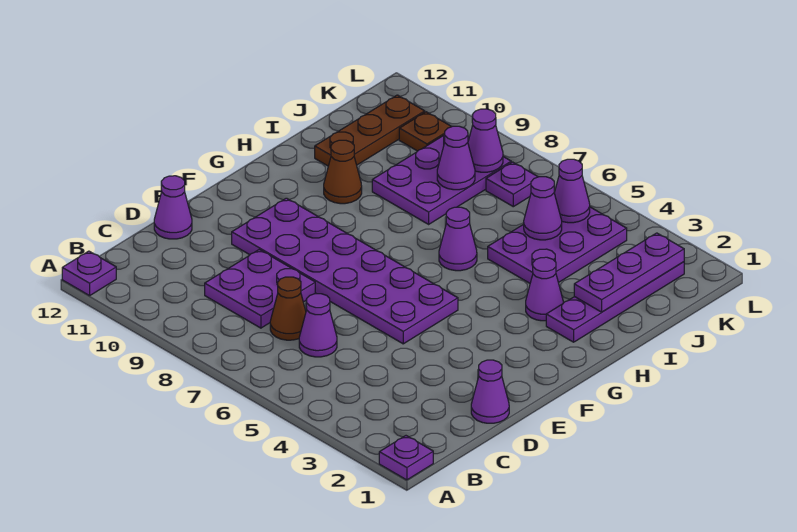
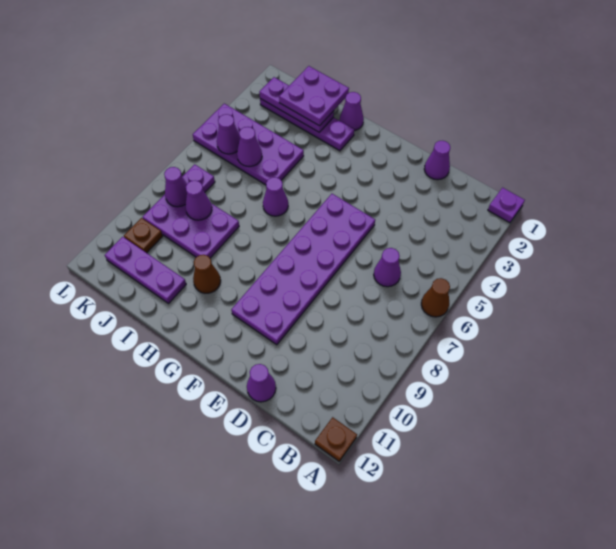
purple 1x1 plate [62,251,116,296] -> brown 1x1 plate [315,417,357,461]
brown 1x1 cone [270,277,306,340] -> brown 1x1 cone moved to [421,278,450,317]
purple 2x2 plate [205,250,315,328] -> purple 2x2 plate moved to [279,66,349,126]
purple 1x1 cone [526,257,563,321] -> purple 1x1 cone moved to [340,92,364,131]
purple 2x3 plate [488,207,627,283] -> purple 2x4 plate [193,104,304,185]
brown 1x3 plate [315,95,425,166] -> purple 1x3 plate [105,237,186,303]

